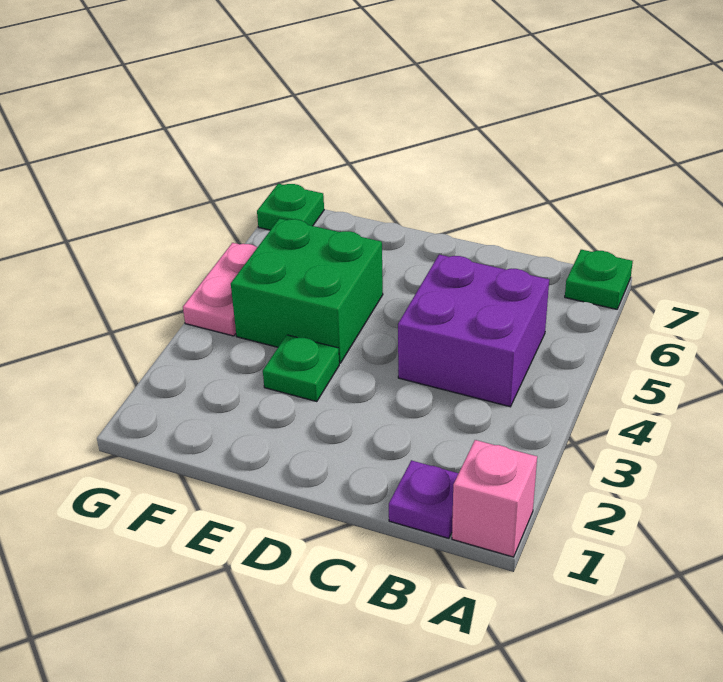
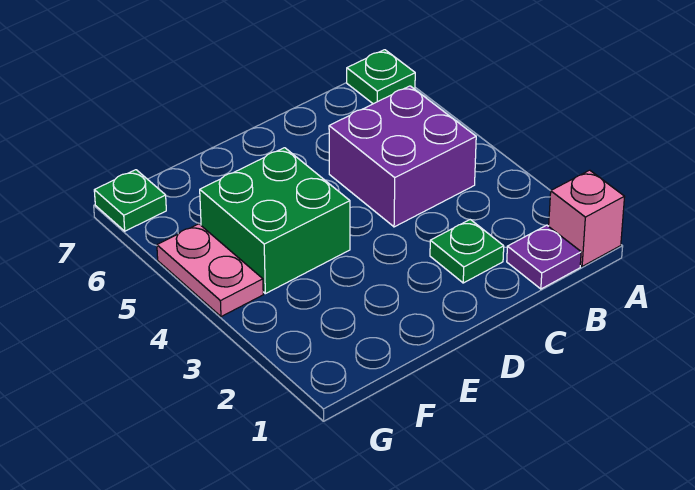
green 1x1 plate [263,335,339,402] -> green 1x1 plate moved to [430,220,504,283]

